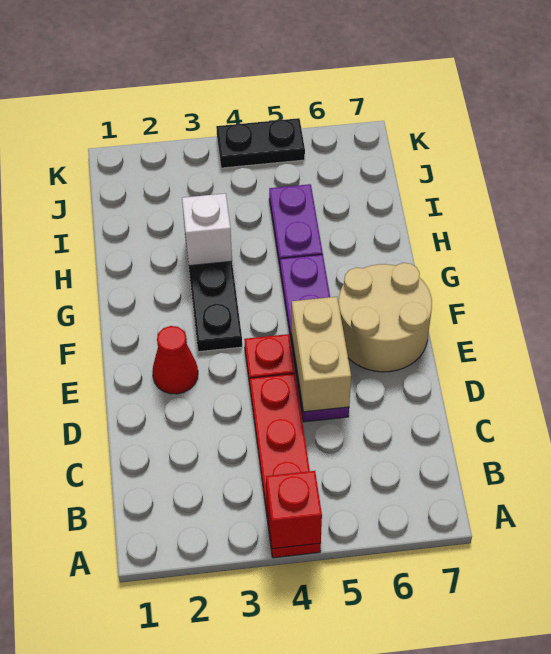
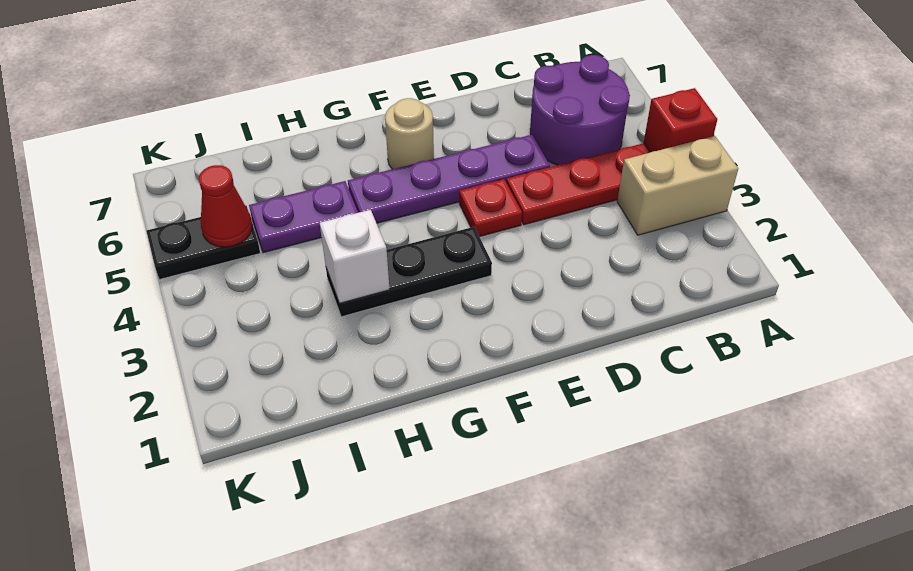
none -> purple 2x2 round brick [530,55,630,165]
tan 1x2 brick [291,297,351,412] -> tan 1x2 brick moved to [617,136,738,235]
red 1x1 cone [152,326,198,394] -> red 1x1 cone moved to [199,165,252,247]
tan 2x2 round brick [338,263,432,372] -> tan 1x1 round brick [385,98,434,169]
black 1x2 plate [216,118,305,168] -> black 1x2 plate turned to [146,206,260,279]

